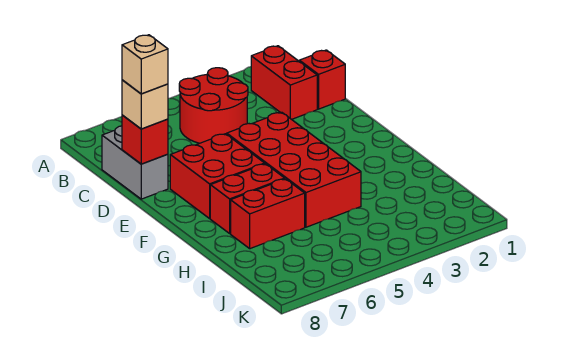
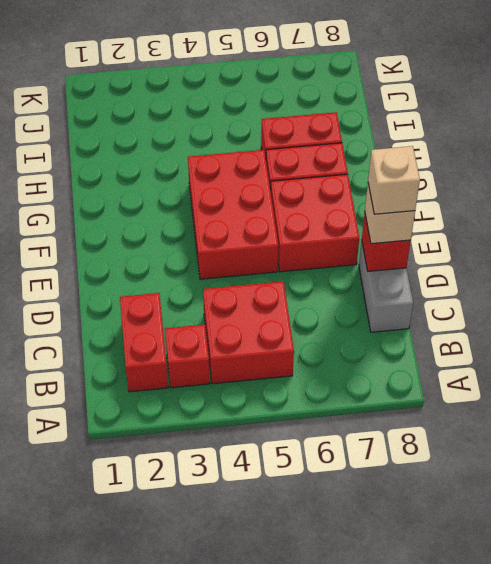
red 2x2 round brick [179,68,248,143] -> red 2x2 brick [203,281,294,384]
red 1x1 brick [299,50,345,109] -> red 1x1 brick moved to [165,325,210,388]
red 2x4 brick [227,112,361,227] -> red 2x3 brick [188,150,278,279]

